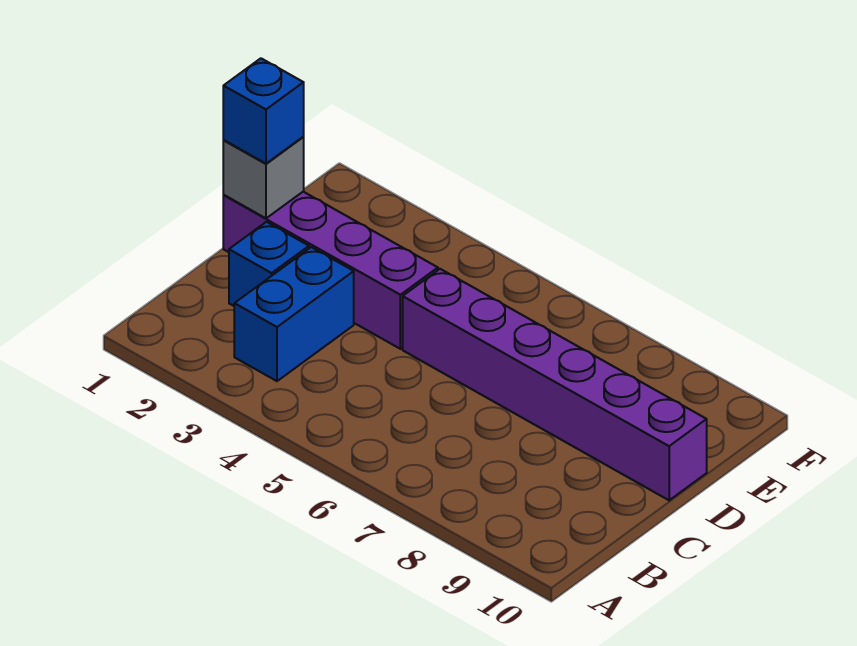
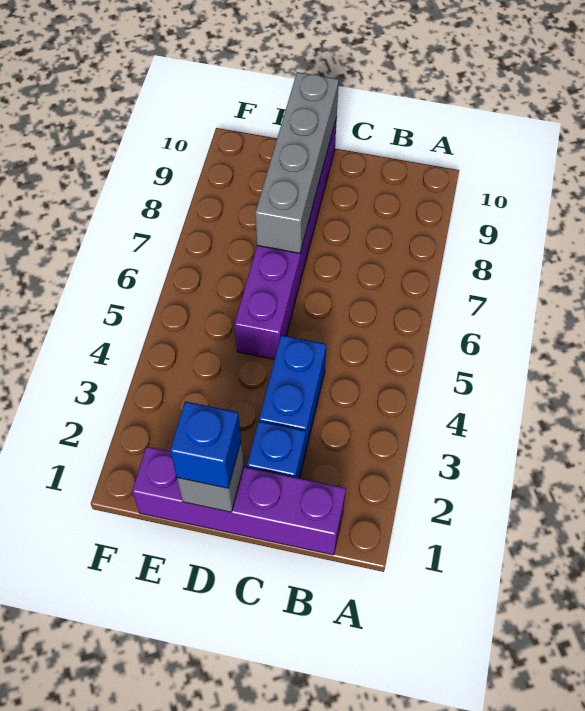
blue 1x2 brick [234,247,354,381] -> blue 1x2 brick turned to [259,335,326,453]
purple 1x4 brick [223,192,438,349] -> purple 1x4 brick turned to [132,447,346,555]
none -> grey 1x4 brick [255,72,339,253]

